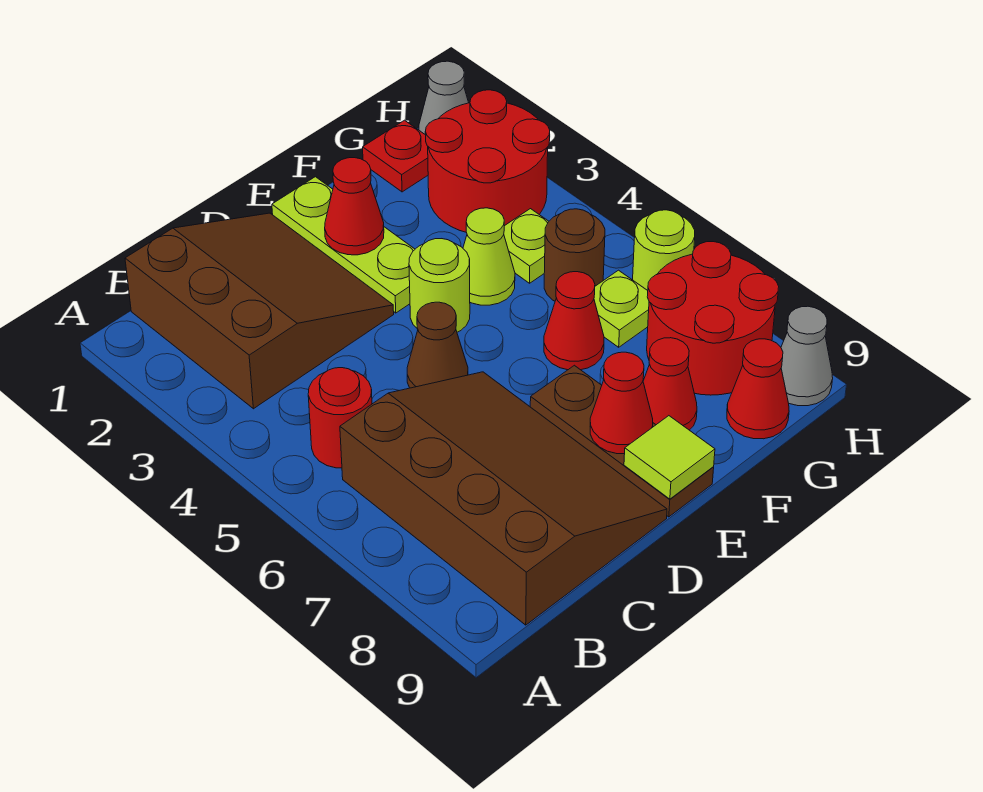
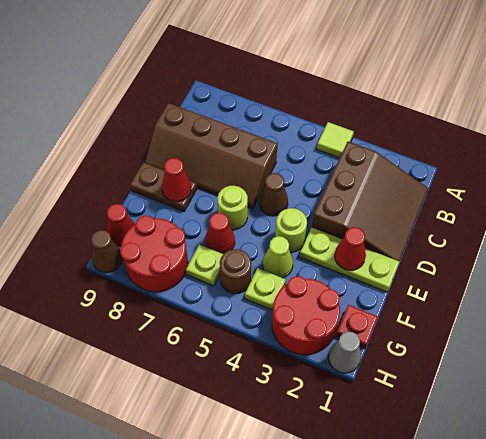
brown 3x3 slope [125,213,394,409] -> brown 3x3 slope turned to [312,142,428,262]
red 1x1 round brick [308,368,372,468] -> none
brown 3x4 slope [340,372,667,625] -> brown 2x4 slope [145,103,277,209]
brown 1x3 plate [530,365,714,517] -> brown 1x2 plate [130,162,197,211]
lime 1x1 tile [624,416,715,499] -> lime 1x1 tile moved to [317,122,354,158]
red 1x1 cone [643,338,697,430] -> none
lime 1x1 round brick [633,210,695,291] -> lime 1x1 round brick moved to [217,186,248,230]
grey 1x1 cone [781,306,833,406] -> brown 1x1 cone [91,230,122,272]

